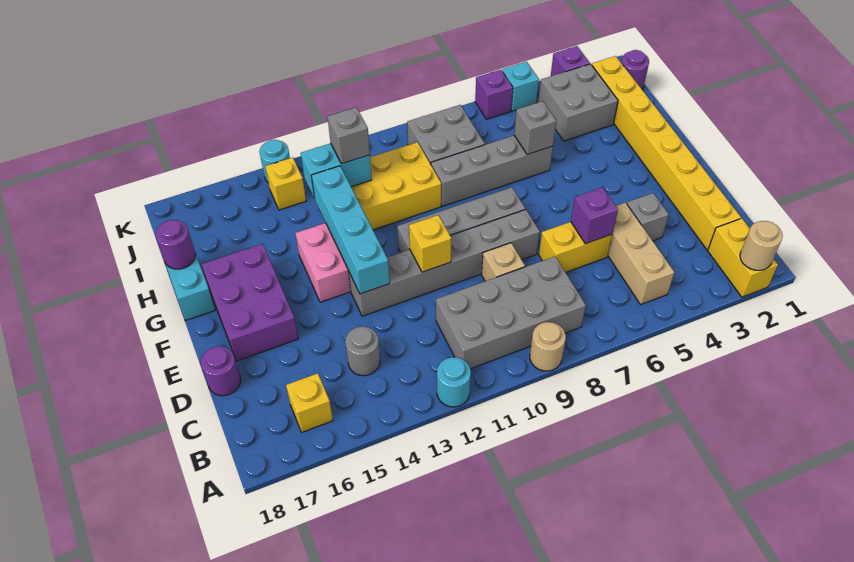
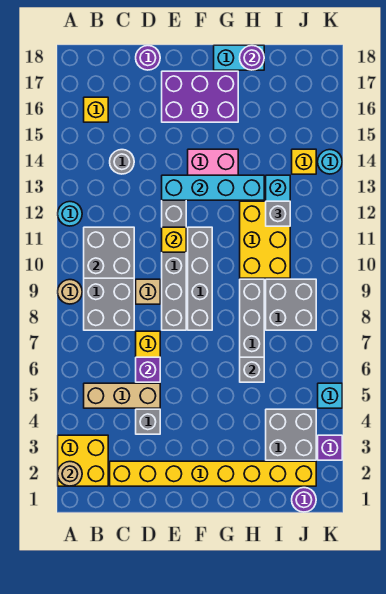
yellow 1x2 brick [708,218,778,297] -> yellow 2x2 brick [58,435,108,486]
none -> grey 2x2 brick [84,227,134,278]
purple 1x1 brick [475,70,513,119] -> none

